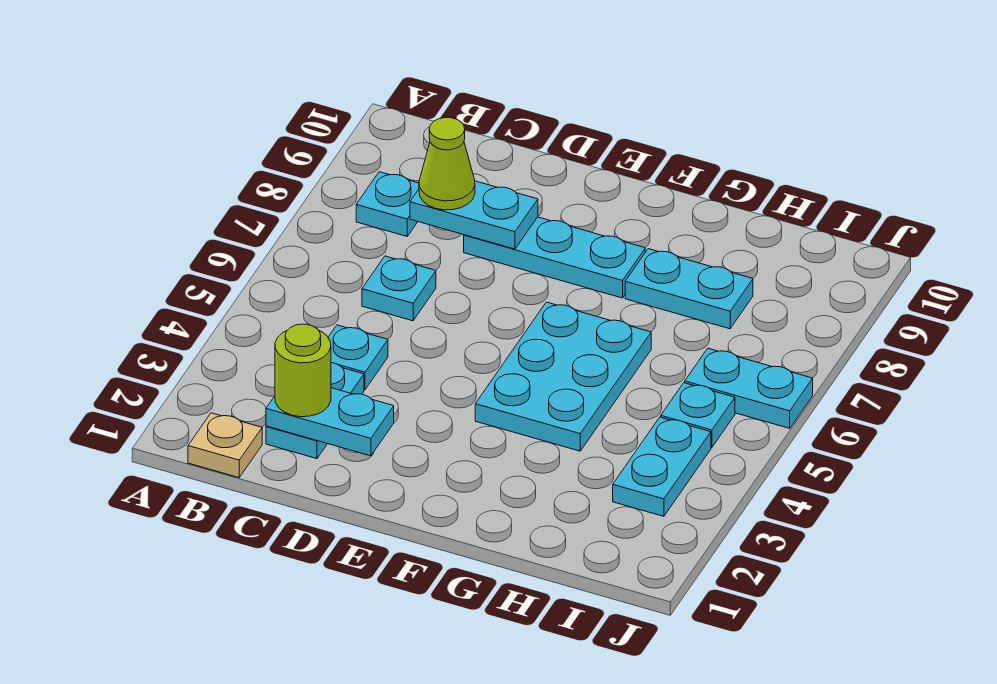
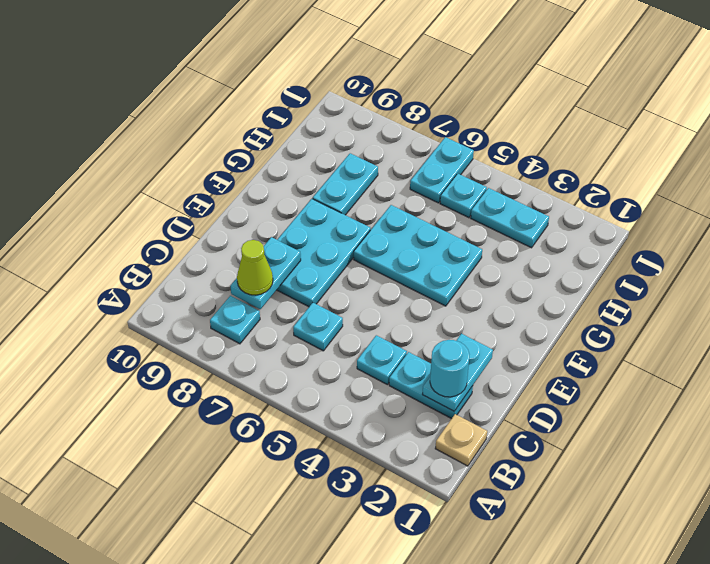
lime 1x1 round brick [275,324,331,417] -> cyan 1x1 round brick [430,340,469,397]
cyan 1x3 plate [464,217,645,298] -> cyan 2x3 plate [277,199,371,307]

